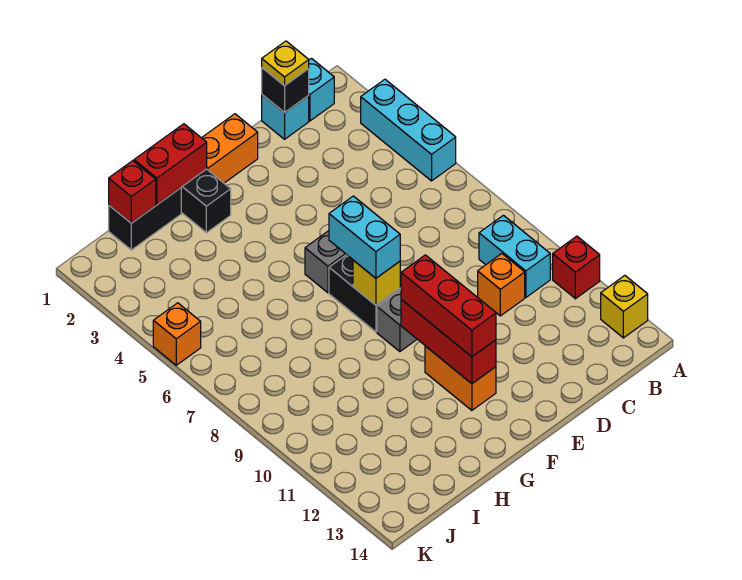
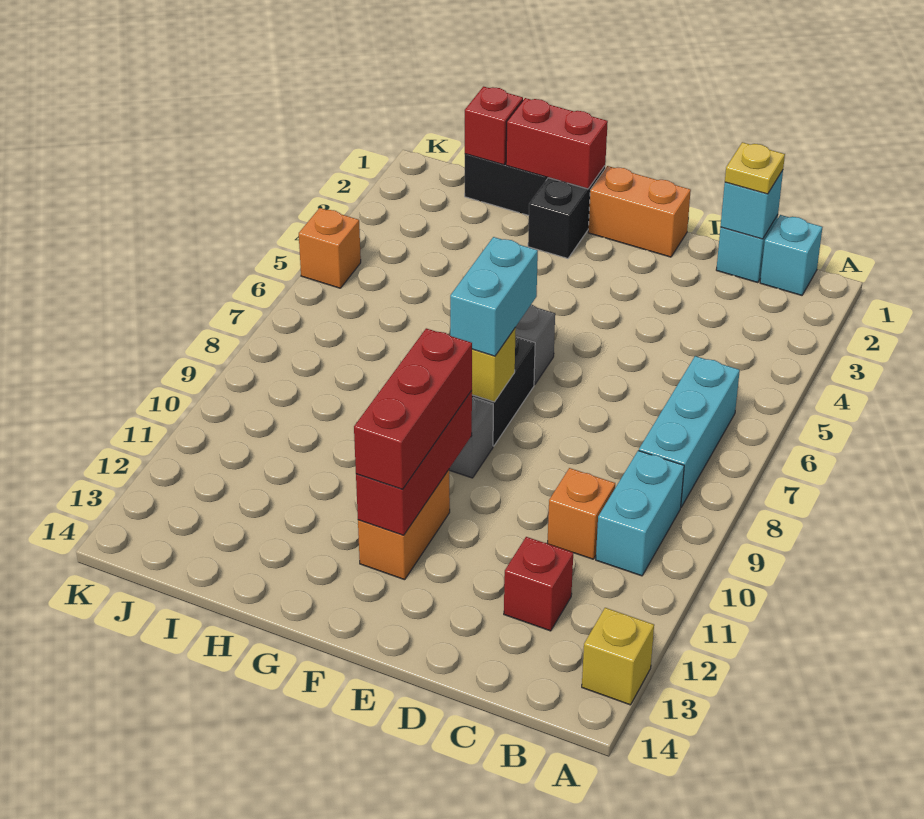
cyan 1x3 brick [361,79,456,181] -> cyan 1x3 brick moved to [639,356,740,507]
red 1x1 brick [553,236,600,299] -> red 1x1 brick moved to [504,537,573,631]
black 1x1 brick [262,68,309,113] -> cyan 1x1 brick [720,170,783,239]

